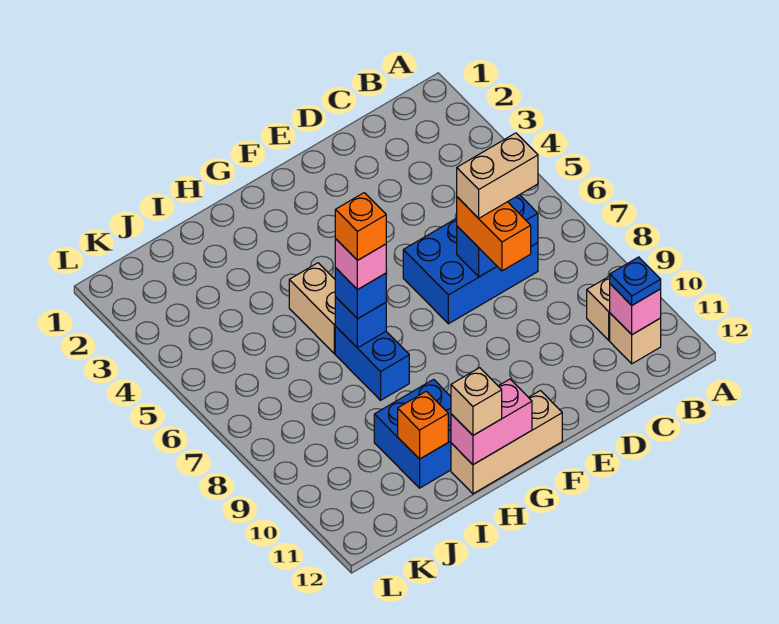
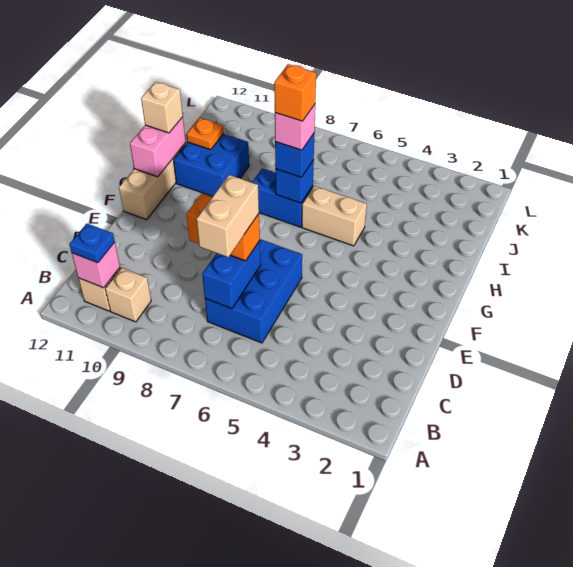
orange 1x1 brick [398,391,448,459] -> orange 1x1 plate [187,118,224,150]

